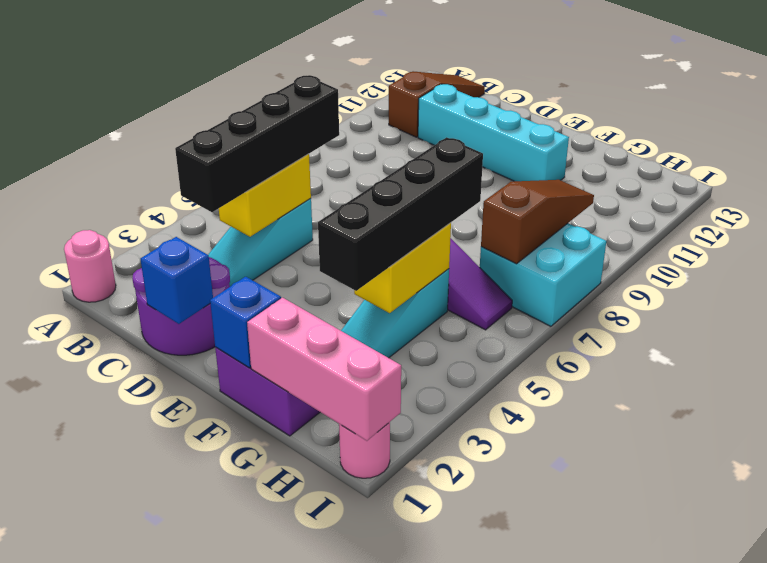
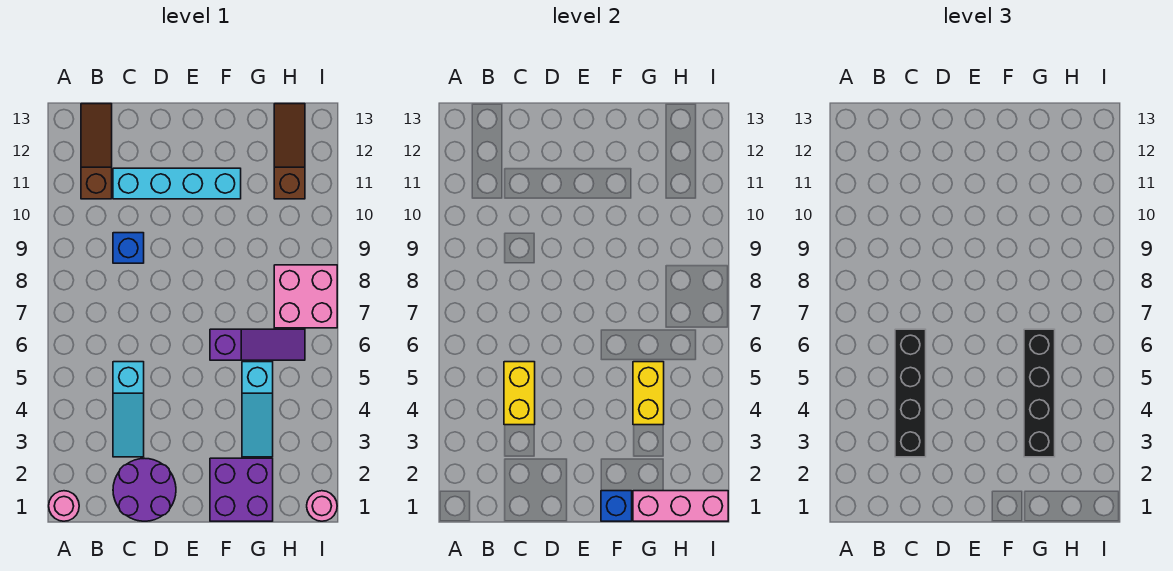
blue 1x1 brick [141,237,213,324] -> blue 1x1 brick moved to [113,233,144,263]
cyan 2x2 brick [480,223,606,326] -> pink 2x2 brick [274,265,337,328]
brown 1x3 slope [481,180,594,264] -> brown 1x3 slope moved to [274,104,305,199]

